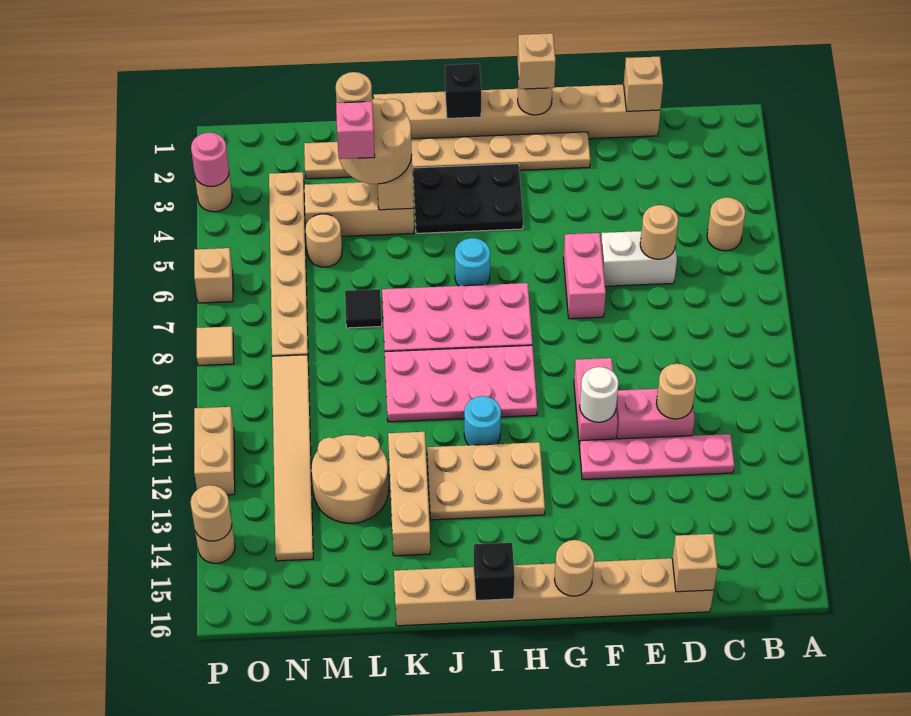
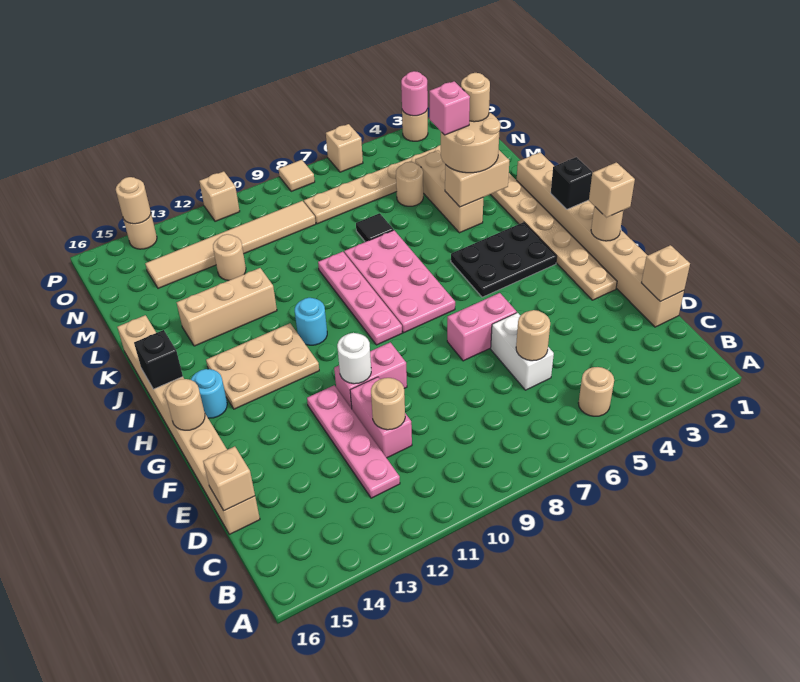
black 2x3 plate [413,164,523,233] -> black 2x3 plate turned to [451,222,557,297]
pink 2x4 plate [385,345,537,422] -> pink 1x4 plate [318,252,402,345]
tan 2x3 plate [427,442,545,520] -> tan 2x3 plate turned to [206,323,319,409]
cyan 1x1 round brick [455,238,490,286] -> cyan 1x1 round brick moved to [191,369,227,418]
tan 2x2 round brick [312,435,389,523] -> tan 1x1 round brick [213,234,246,281]
tan 1x2 brick [194,407,235,495] -> tan 1x1 brick [199,171,240,221]

